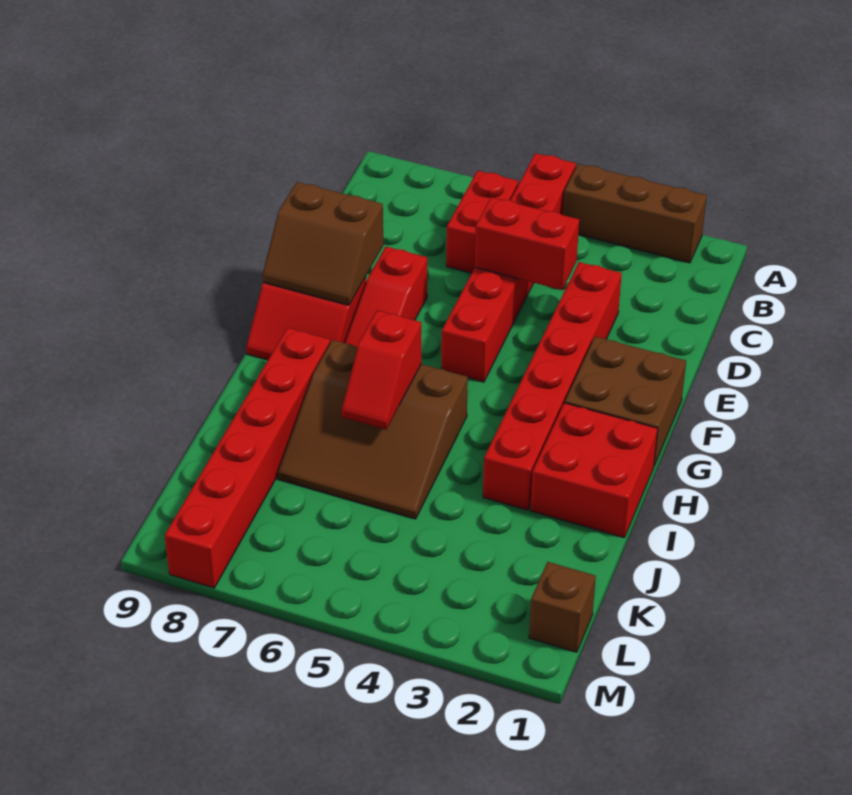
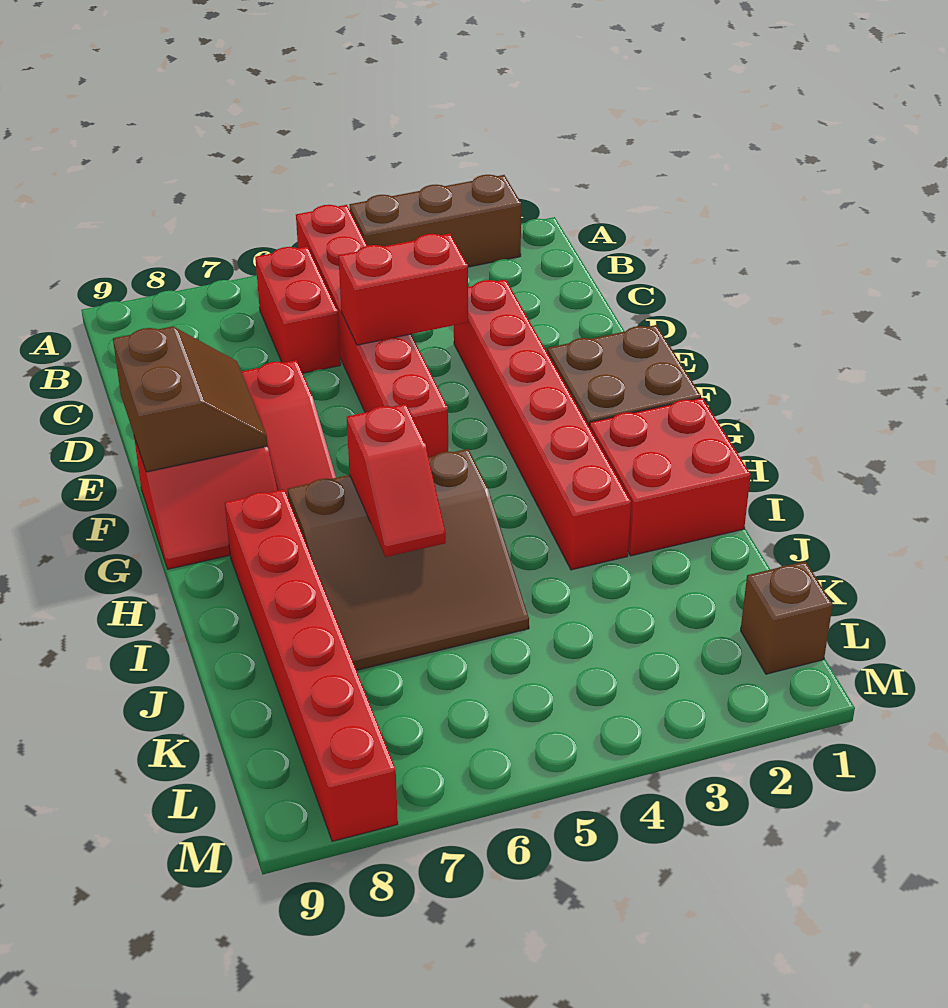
brown 2x2 slope [262,182,383,305] -> brown 2x2 slope turned to [113,326,268,472]

